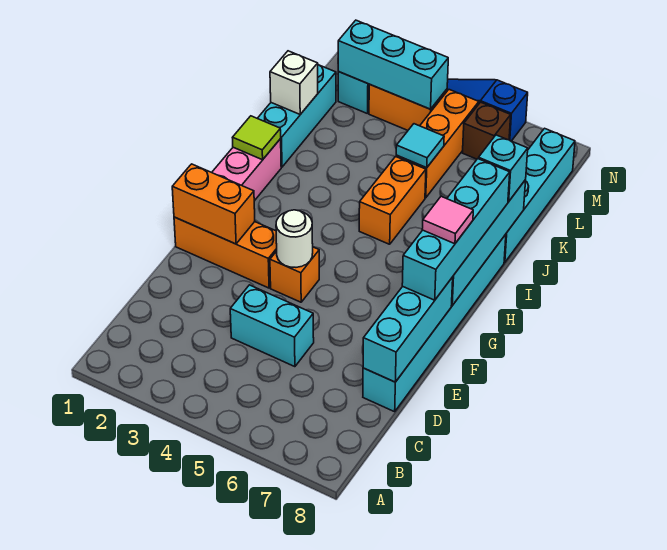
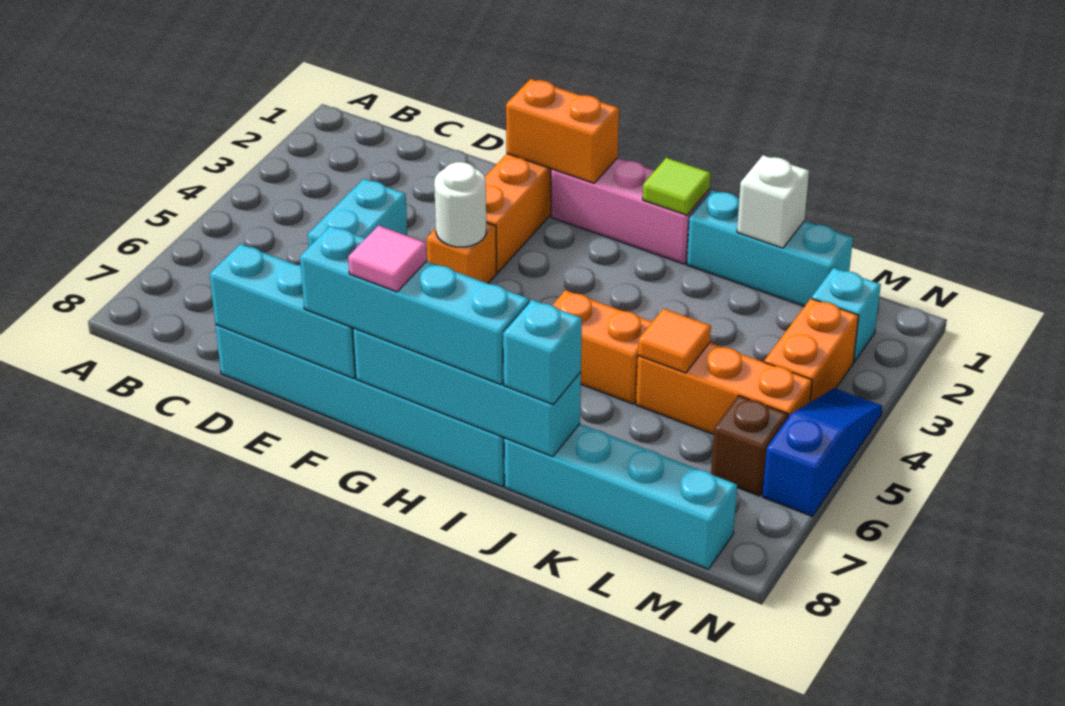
orange 1x2 brick [172,164,255,244] -> orange 1x2 brick turned to [506,79,619,183]
cyan 1x1 tile [396,124,444,168] -> orange 1x1 tile [638,309,711,373]
cyan 1x3 brick [338,20,448,109] -> none

